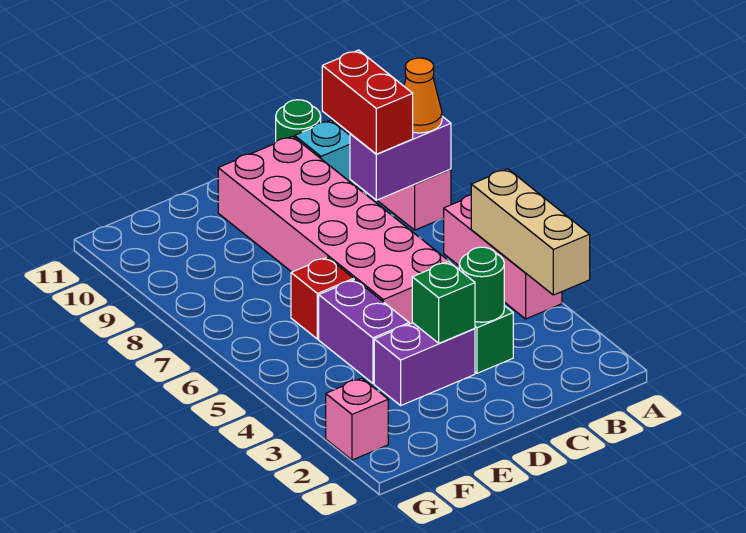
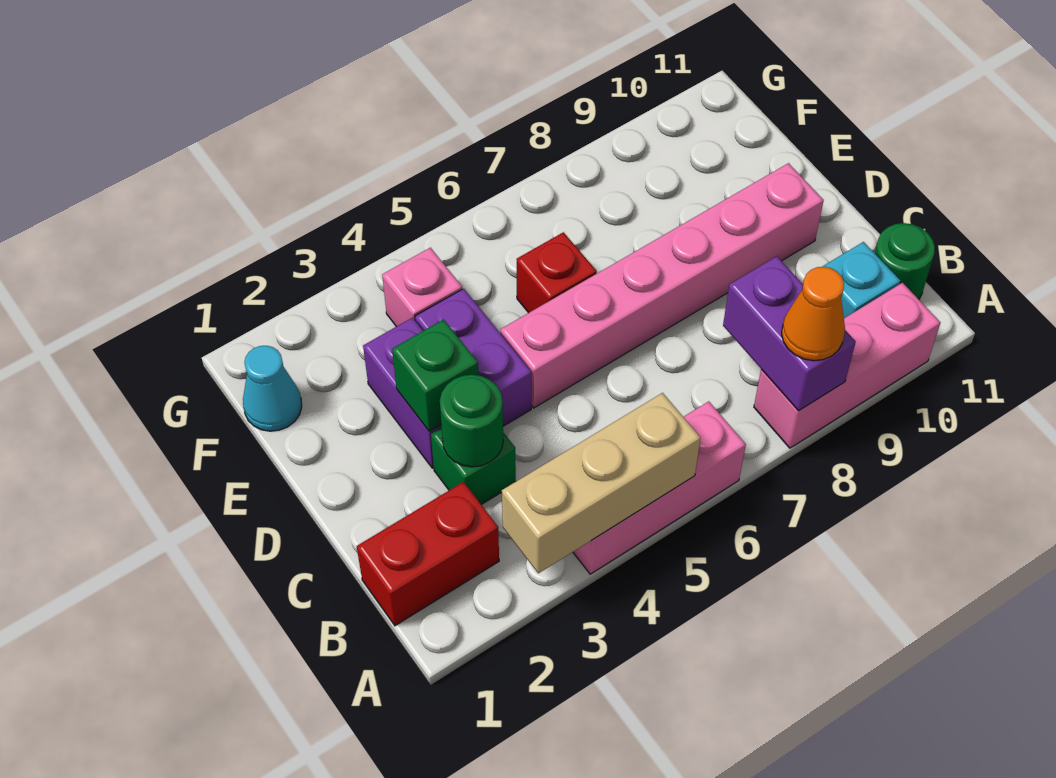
red 1x2 brick [322,50,413,154] -> red 1x2 brick moved to [357,482,499,626]
pink 2x6 brick [218,136,457,324] -> pink 1x6 brick [501,163,824,408]
purple 1x2 brick [319,280,409,383] -> purple 1x2 brick turned to [415,289,532,426]
none -> cyan 1x1 cone [243,346,302,431]
pink 1x1 brick [326,378,388,460] -> pink 1x1 brick moved to [382,248,462,327]

